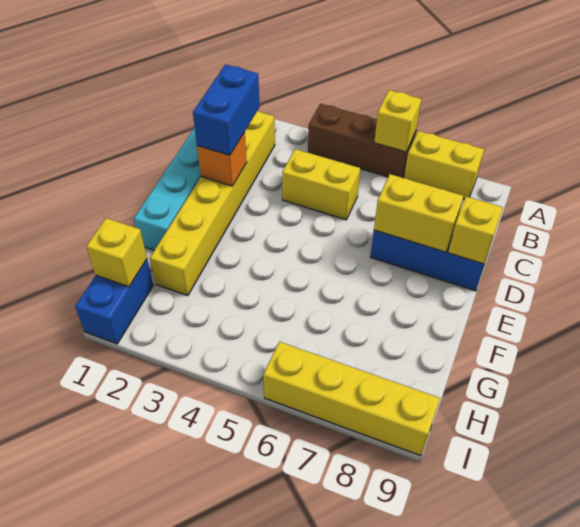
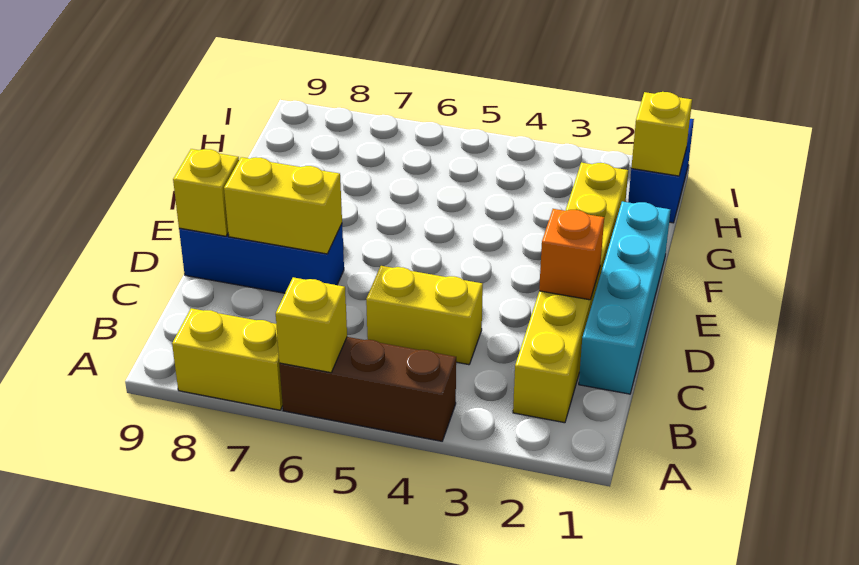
blue 1x2 brick [193,64,260,155] -> none
yellow 1x4 brick [263,342,440,456] -> none

